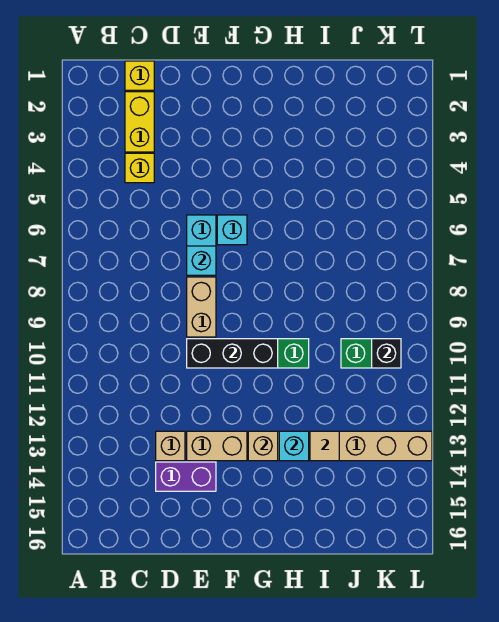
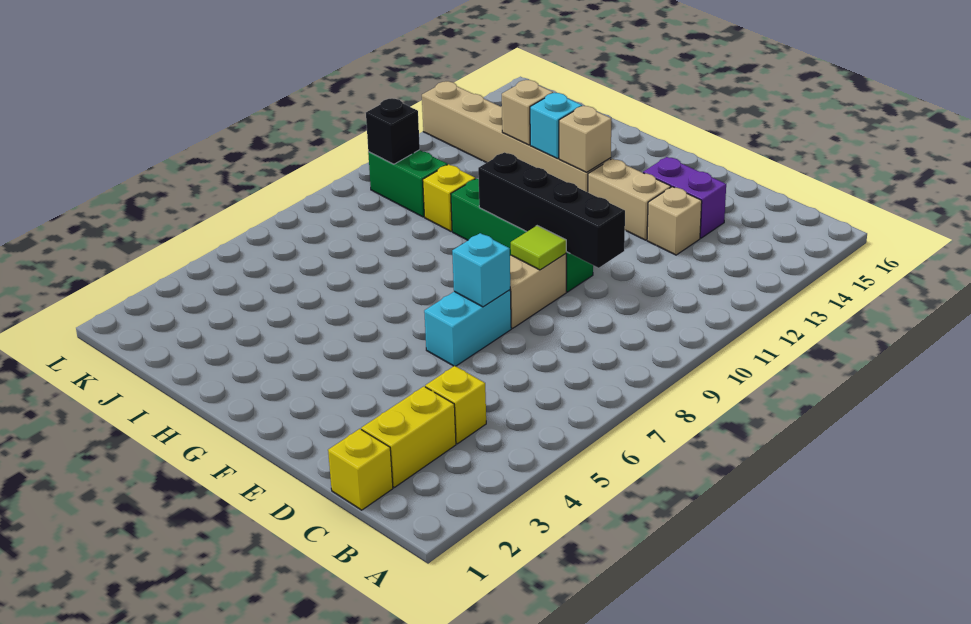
none -> lime 1x1 tile [511,226,566,270]
black 1x3 brick [187,339,278,368] -> black 1x4 brick [478,152,625,268]
cyan 1x1 brick [217,215,247,245] -> none
none -> yellow 1x1 brick [423,164,475,231]
tan 1x1 tile [310,431,339,461] -> tan 1x1 brick [502,80,553,145]

